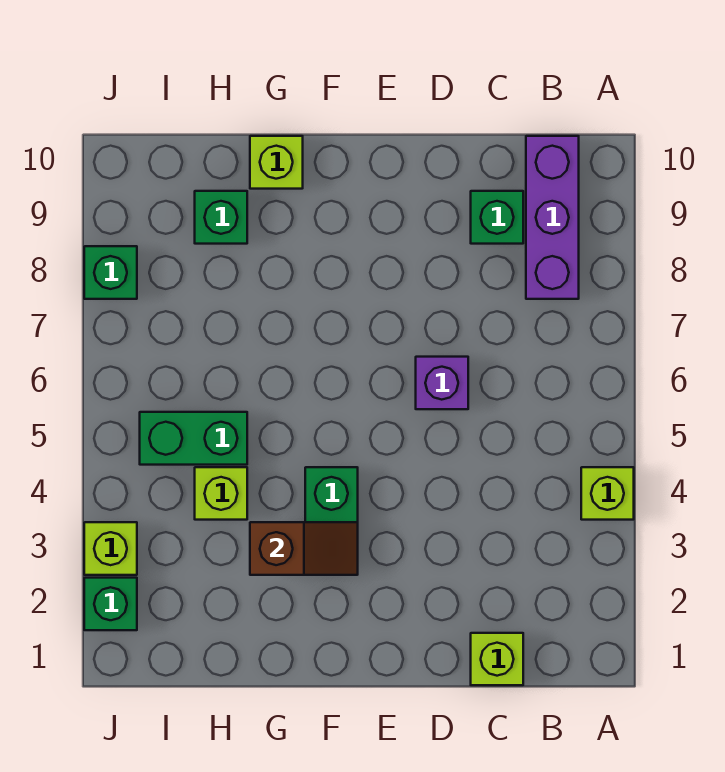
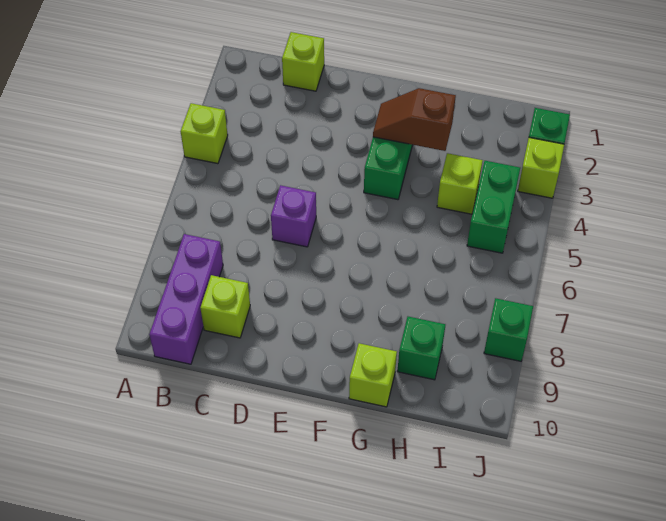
green 1x1 brick [471,191,523,244] -> lime 1x1 brick [200,275,250,338]
green 1x2 brick [140,412,247,465] -> green 1x2 brick turned to [467,161,520,253]

